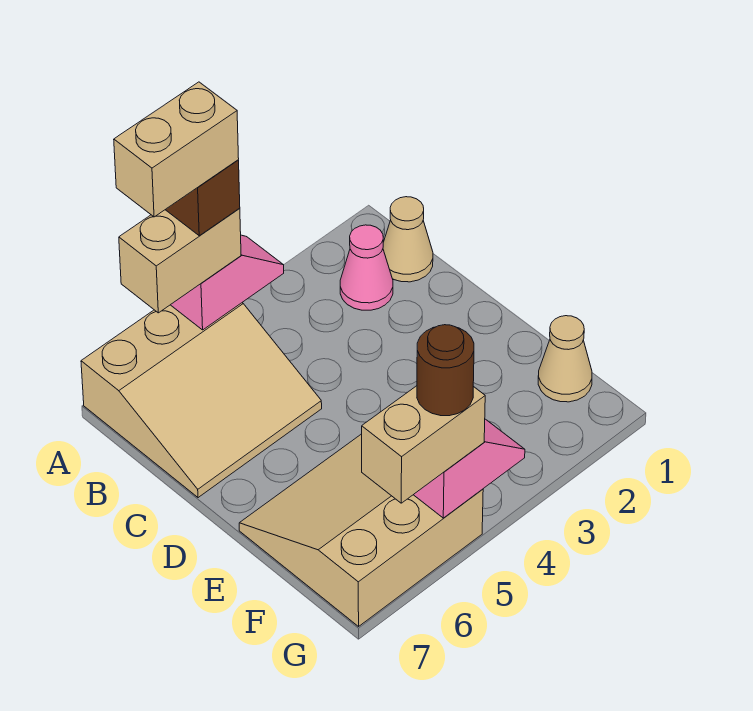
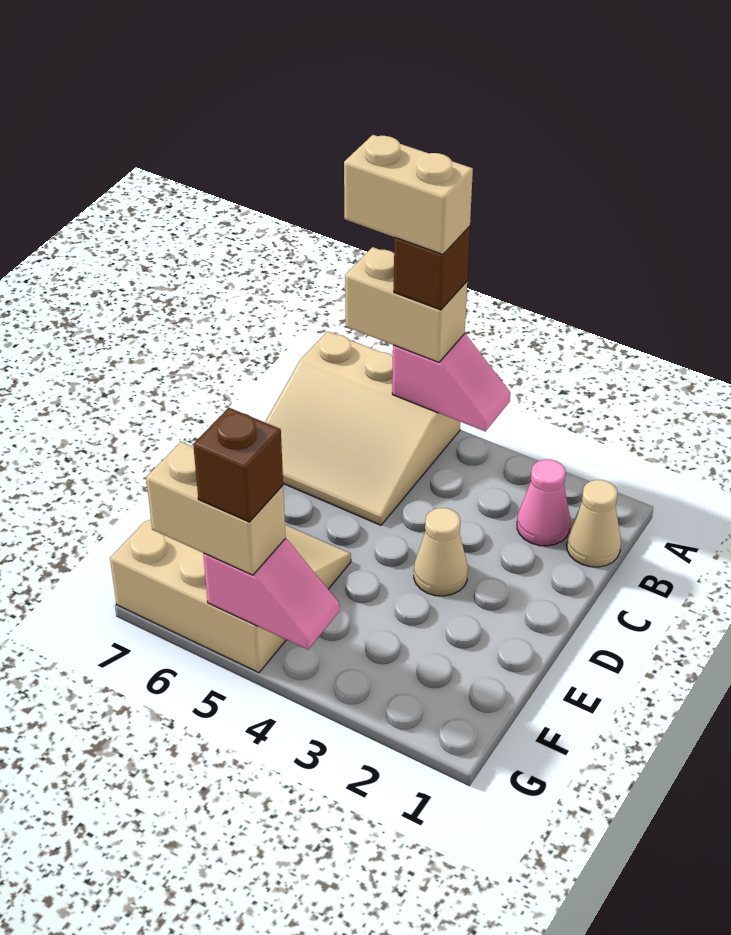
tan 1x1 cone [538,316,592,402] -> tan 1x1 cone moved to [414,508,468,596]
brown 1x1 round brick [417,325,474,416] -> brown 1x1 brick [193,408,283,522]

